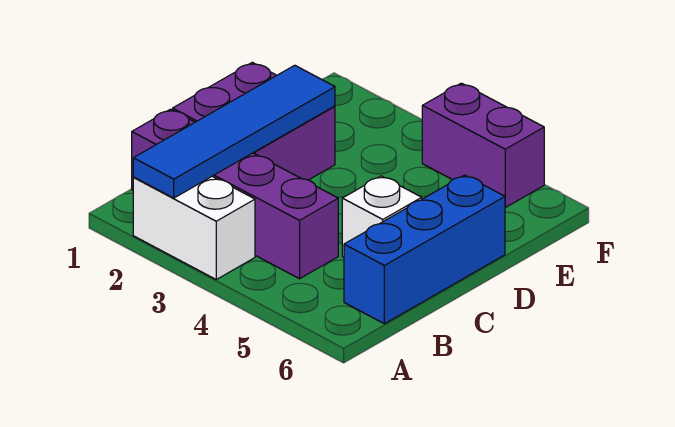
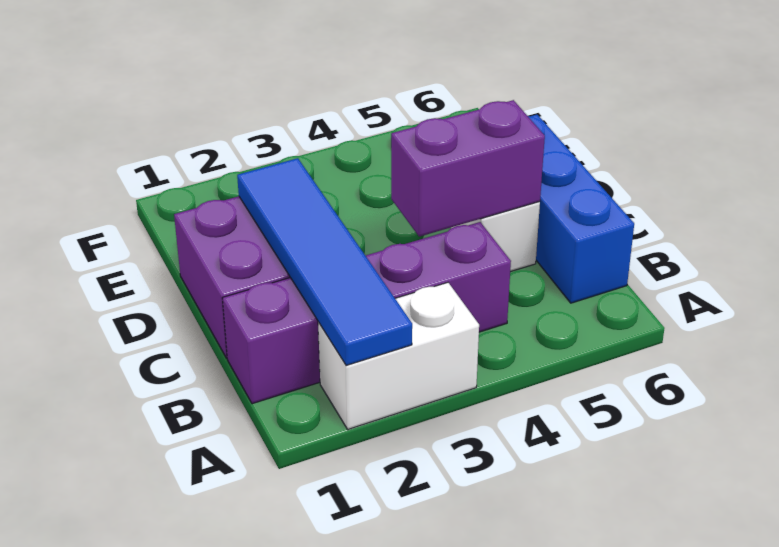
purple 1x2 brick [422,83,544,207] -> purple 1x2 brick moved to [391,100,545,237]

